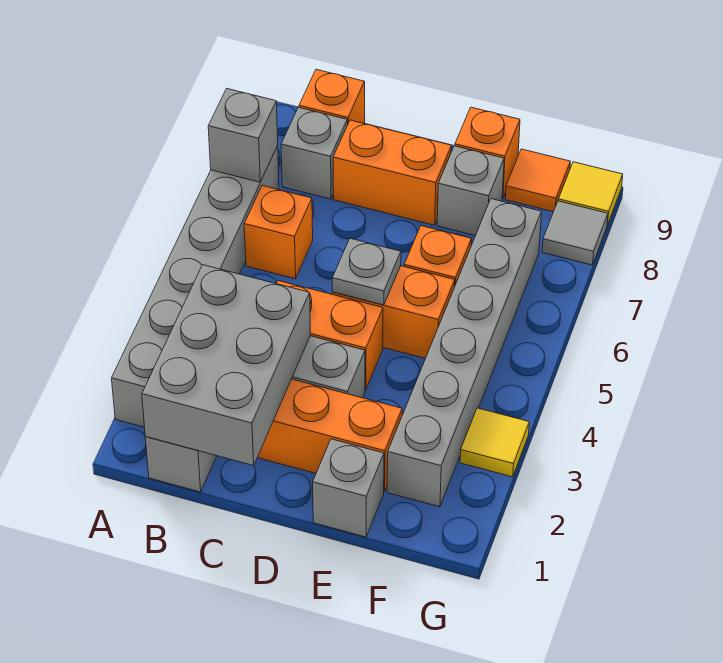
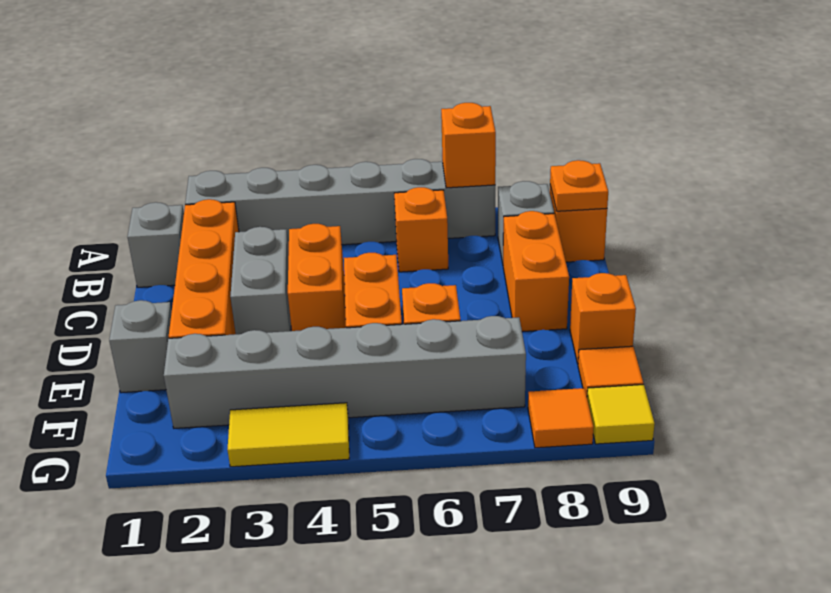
grey 1x1 brick [208,89,278,182] -> orange 1x1 brick [441,103,496,188]
grey 2x3 brick [142,265,311,465] -> none
none -> orange 1x1 plate [550,160,608,211]
grey 1x1 plate [332,238,401,305] -> none
grey 1x1 brick [437,146,504,236] -> none
yellow 1x1 tile [460,408,529,477] -> yellow 1x2 tile [227,403,349,467]
grey 1x1 tile [542,201,608,265] -> orange 1x1 tile [528,388,594,448]

